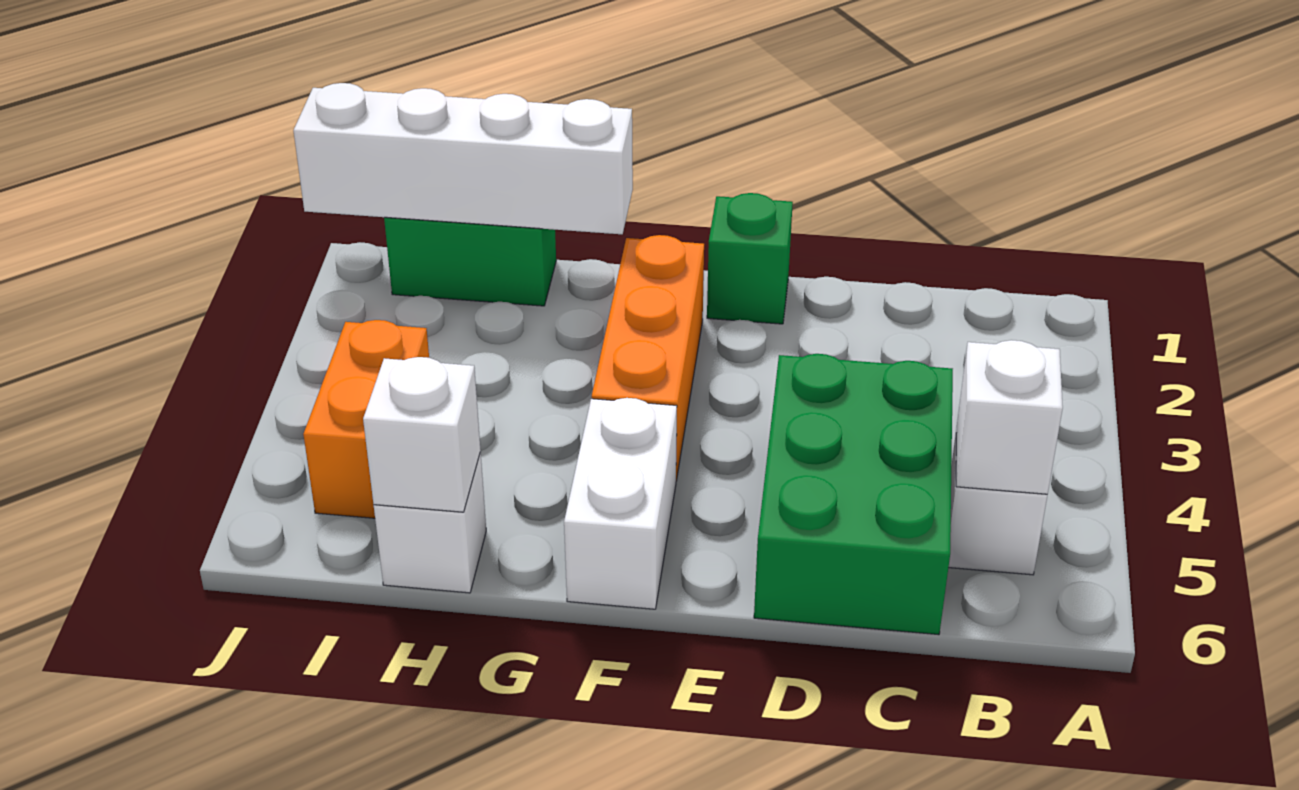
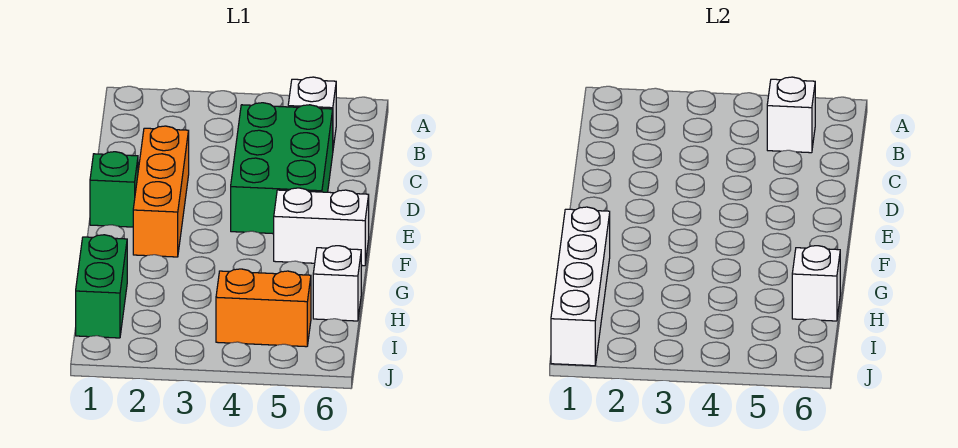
green 2x3 brick [754,354,953,635] -> green 2x3 brick turned to [231,103,333,234]
orange 1x3 brick [592,235,704,481] -> orange 1x3 brick turned to [133,126,189,257]

